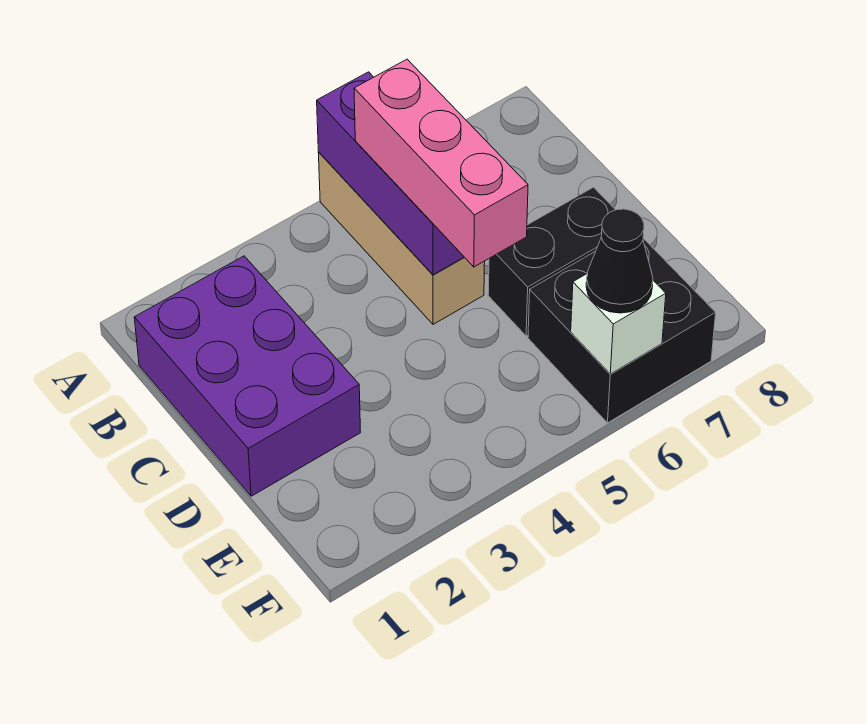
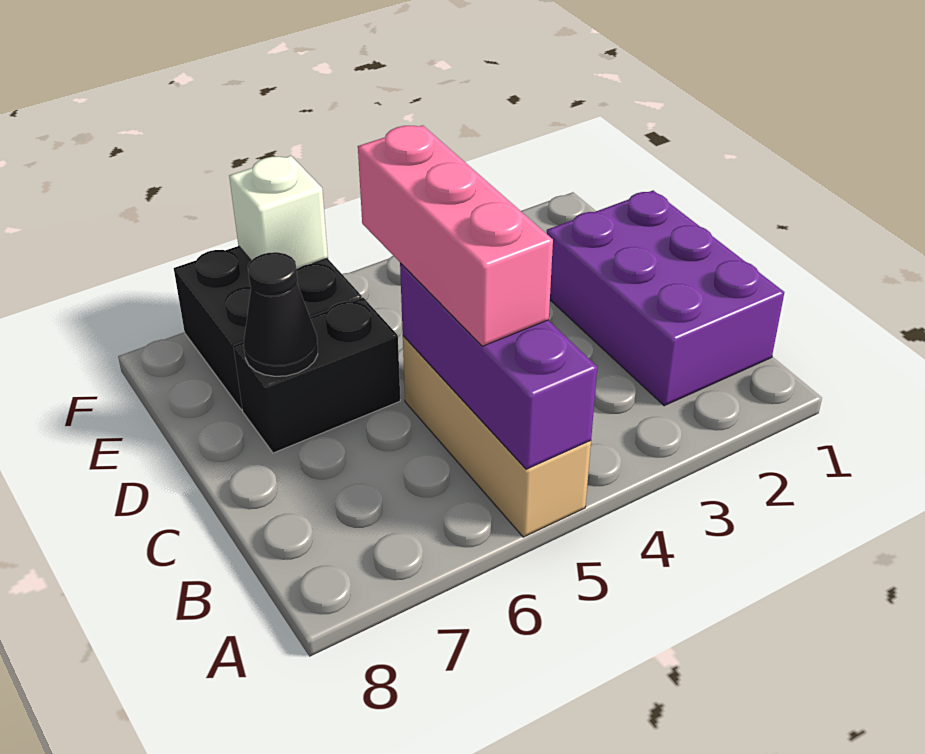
black 1x1 cone [586,209,653,313] -> black 1x1 cone moved to [244,252,318,376]

